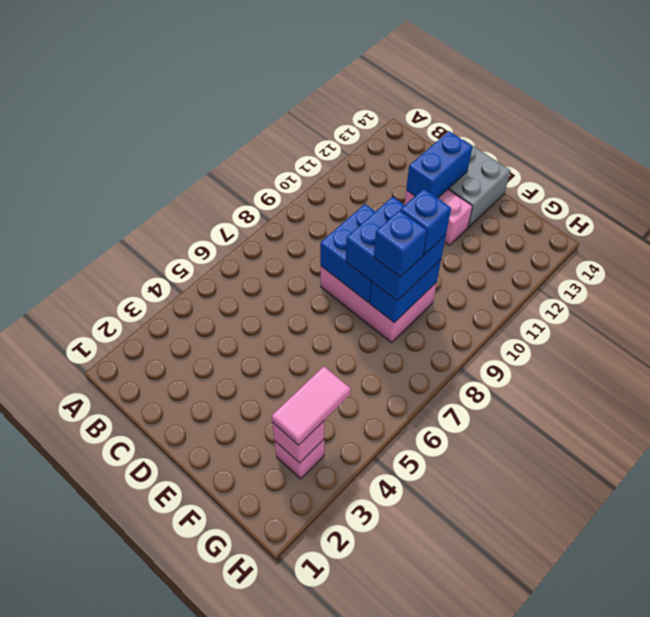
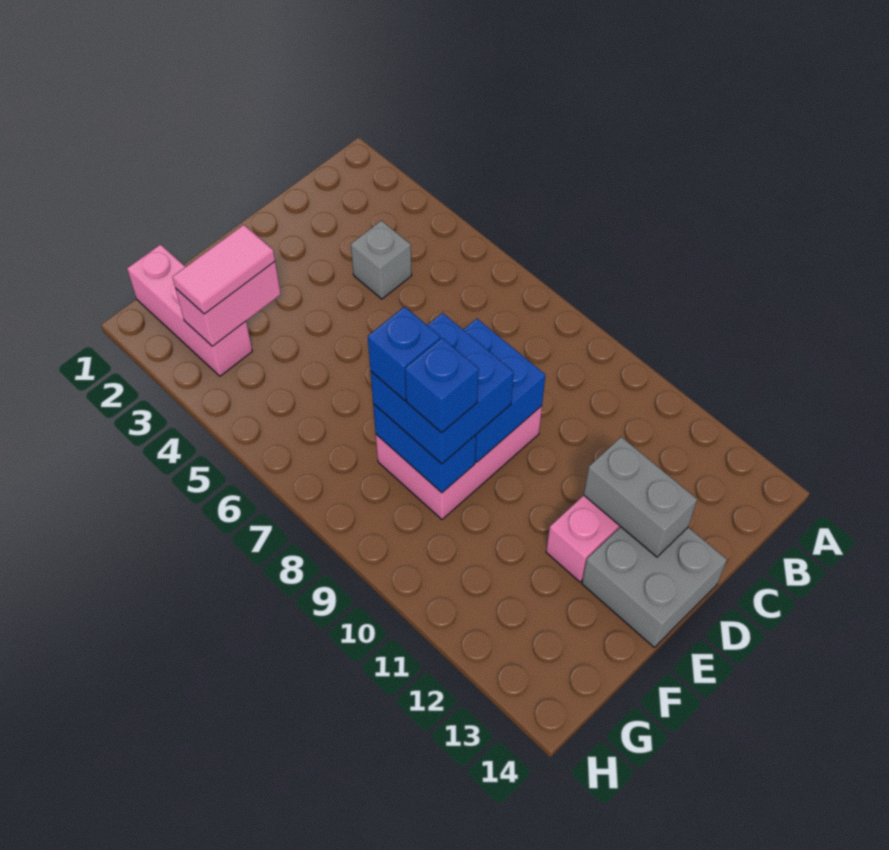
none -> grey 1x1 brick [351,221,412,299]
blue 1x2 brick [406,131,472,198] -> grey 1x2 brick [584,437,697,557]
pink 1x1 brick [274,439,324,479] -> pink 1x3 brick [127,245,252,376]
pink 1x1 brick [272,421,324,463] -> pink 1x2 brick [176,262,281,346]
pink 1x2 tile [271,366,351,445] -> pink 1x2 tile turned to [172,225,275,314]

